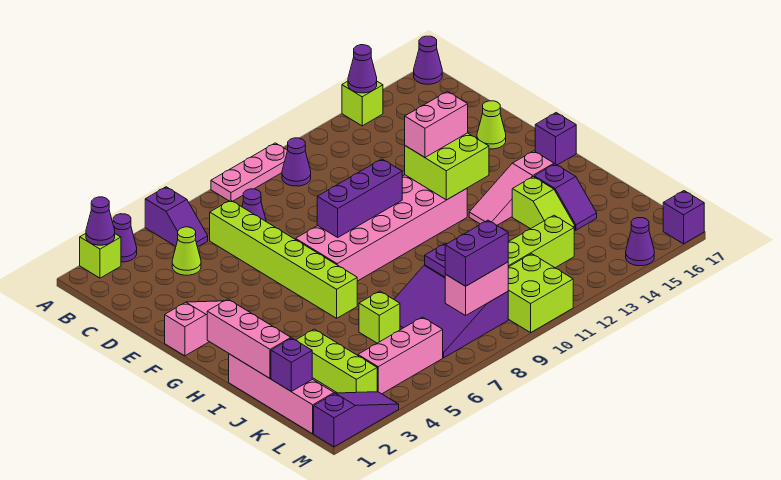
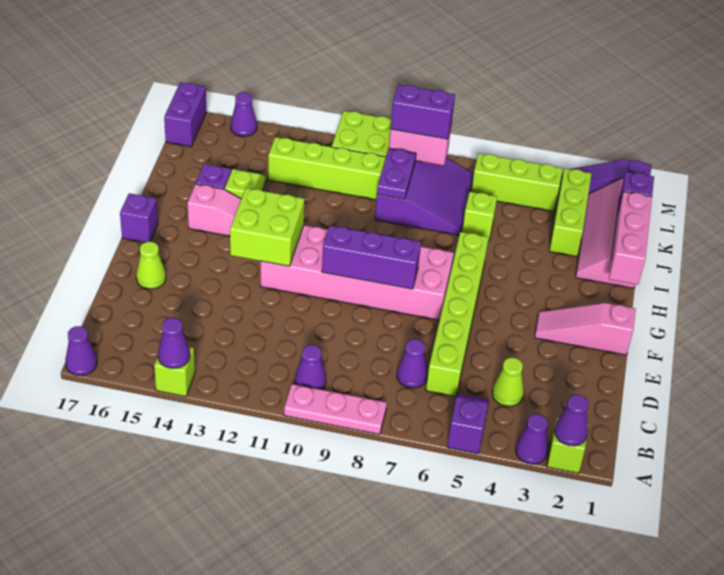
pink 1x2 brick [405,91,468,157] -> none
pink 1x3 brick [358,317,443,394] -> lime 1x3 brick [471,153,563,211]
purple 1x1 brick [663,191,704,244] -> purple 1x2 brick [164,82,206,147]

